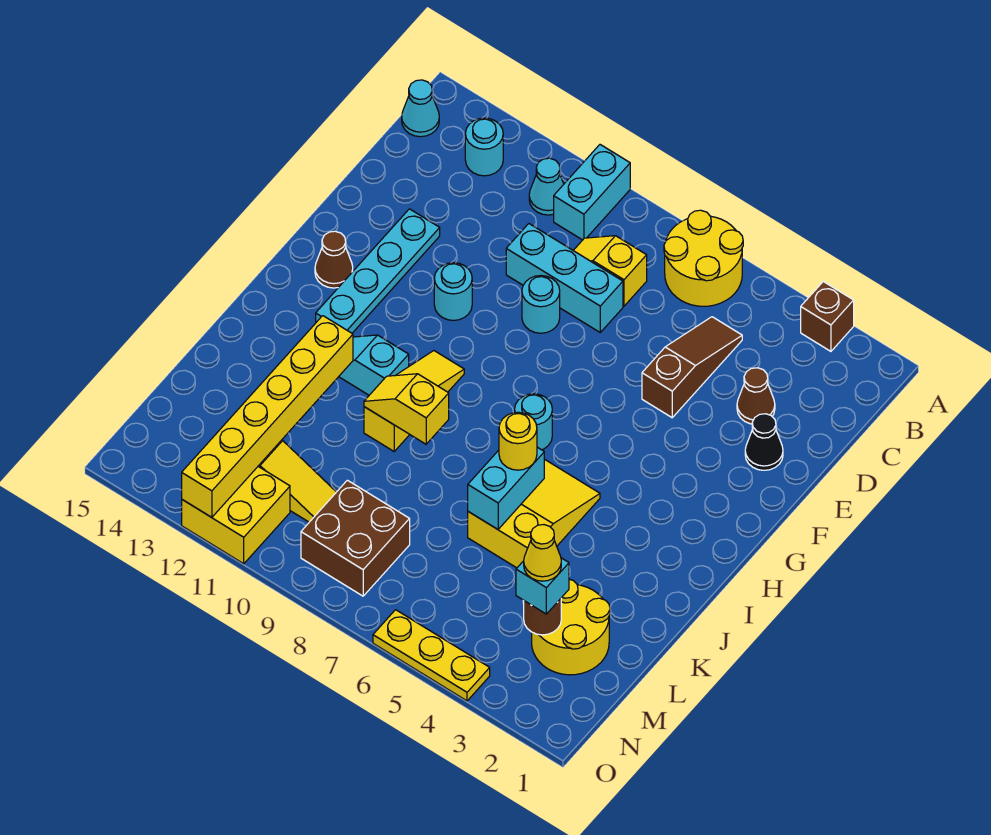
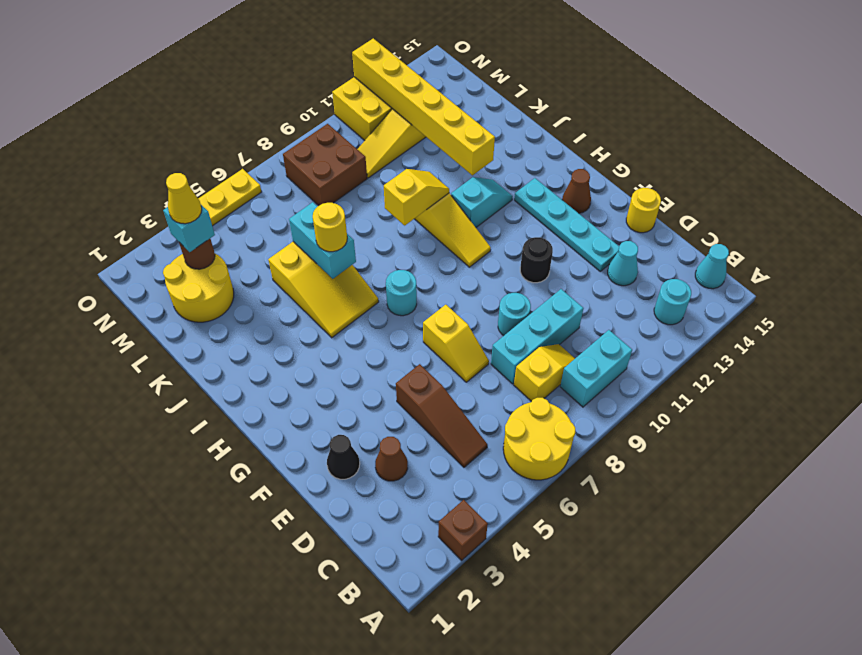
cyan 1x2 brick [554,145,630,240] -> cyan 1x2 brick turned to [560,330,632,407]
cyan 1x1 cone [529,158,564,215] -> cyan 1x1 cone moved to [608,241,638,286]
none -> yellow 1x2 slope [423,305,489,382]
none -> yellow 1x1 round brick [626,188,661,233]
cyan 1x1 round brick [434,263,472,320] -> black 1x1 round brick [520,237,553,283]

